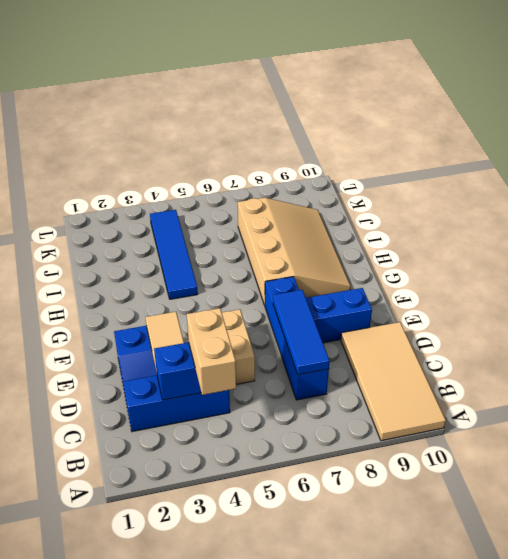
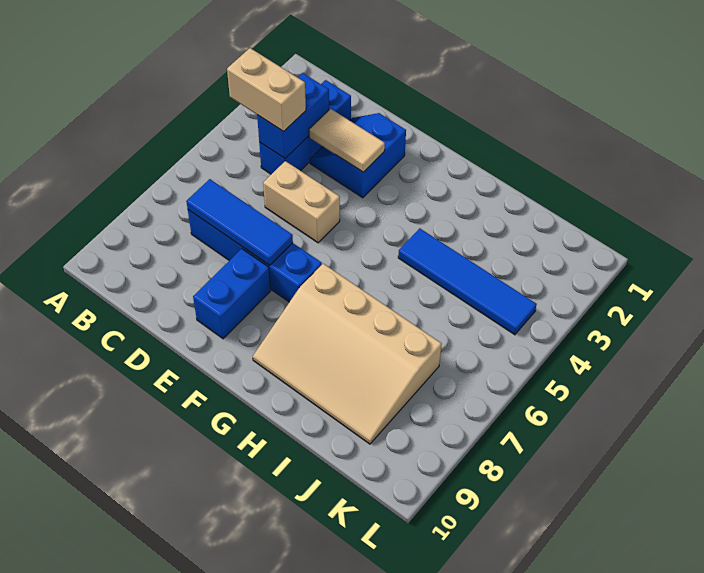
tan 2x4 tile [341,322,446,441] -> none

